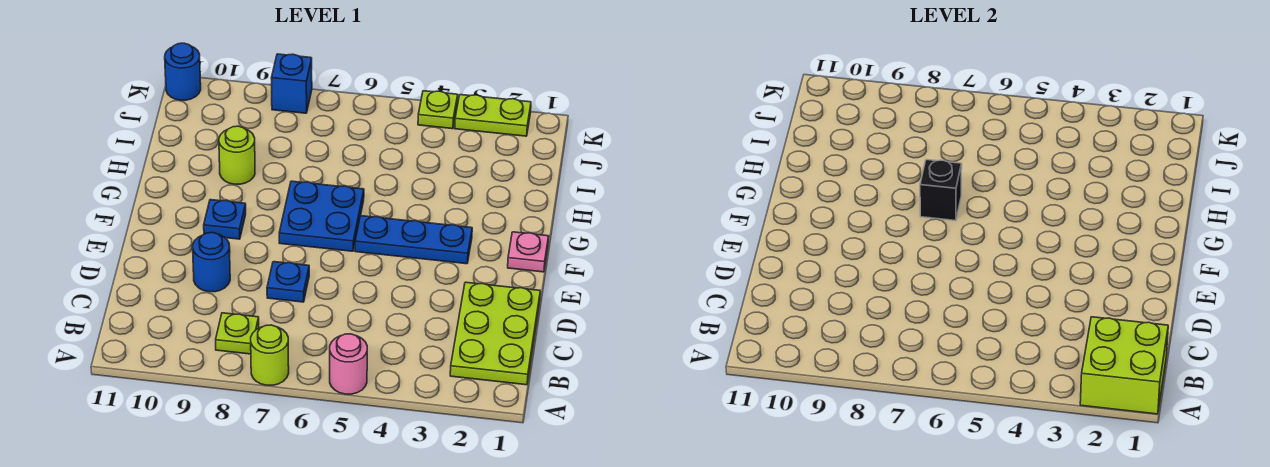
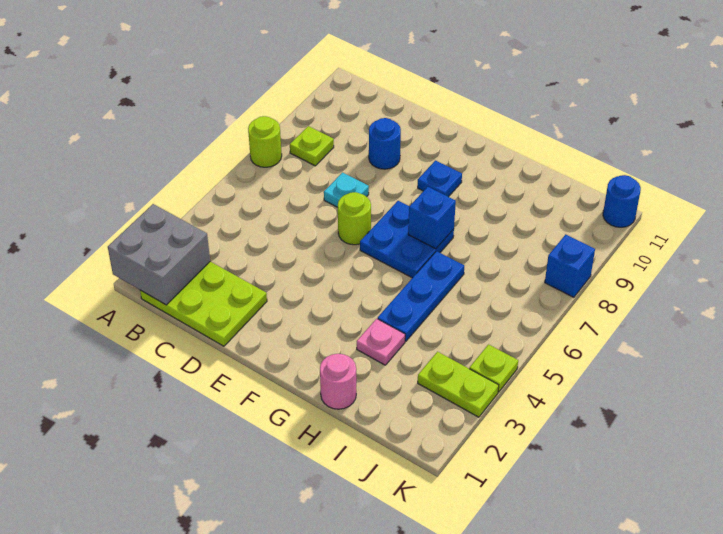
lime 2x2 brick [1080,317,1168,414] -> grey 2x2 brick [108,204,210,305]
pink 1x1 round brick [330,334,367,394] -> pink 1x1 round brick moved to [320,354,356,409]
blue 1x1 plate [267,262,309,302] -> cyan 1x1 plate [324,173,369,207]
pink 1x1 plate [508,232,549,272] -> pink 1x1 plate moved to [357,319,405,365]
blue 1x3 plate [355,216,472,264] -> blue 1x3 plate moved to [378,251,464,341]
black 1x1 brick [920,160,962,221] -> blue 1x1 brick [408,187,456,249]
lime 1x1 round brick [219,126,255,184] -> lime 1x1 round brick moved to [338,192,371,245]
lime 1x2 plate [455,95,531,136] -> lime 1x2 plate turned to [418,352,499,417]

